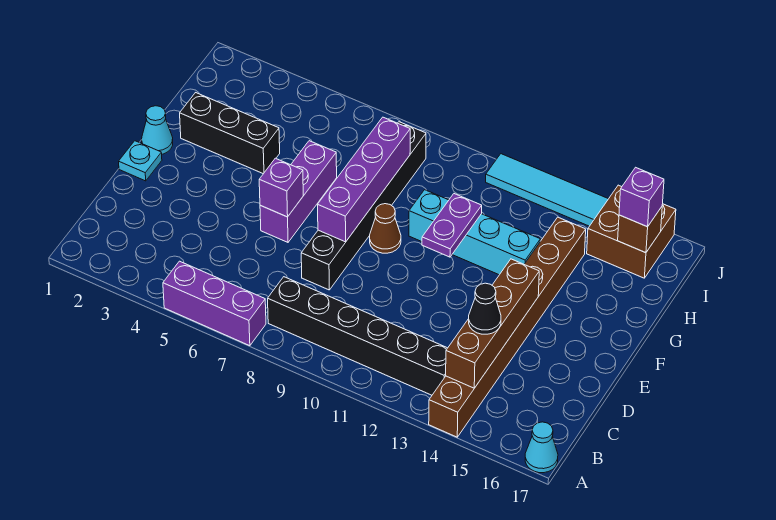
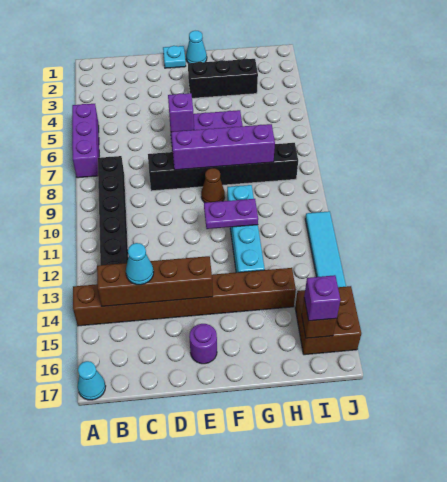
black 1x1 cone [469,283,501,334] -> cyan 1x1 cone [126,243,154,285]
none -> purple 1x1 round brick [189,324,217,364]
black 1x3 brick [180,93,280,174] -> black 1x3 brick turned to [188,59,258,98]

